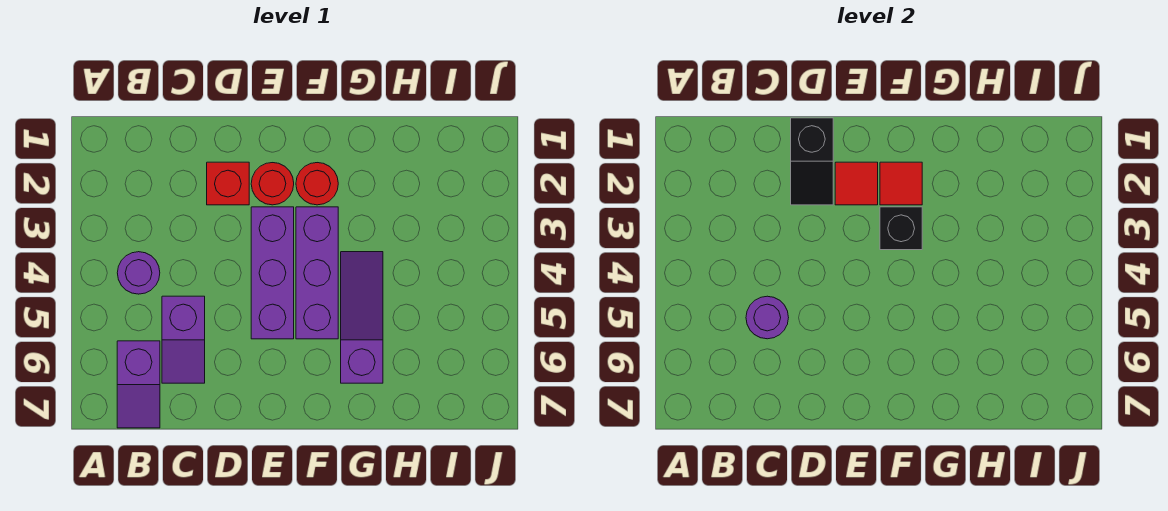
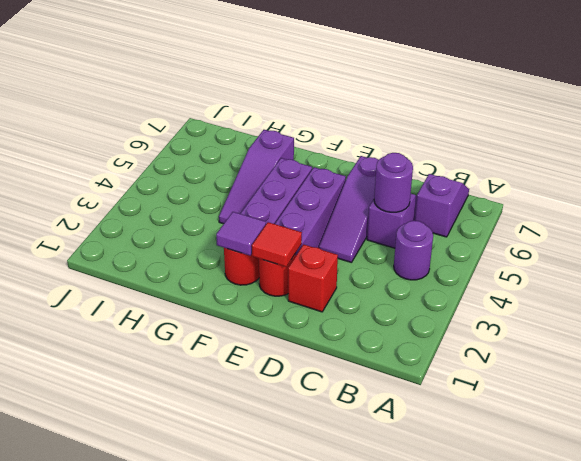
black 1x2 slope [791,118,833,205] -> none
none -> purple 1x3 slope [319,156,378,263]
red 1x1 tile [880,162,922,205] -> purple 1x1 tile [216,212,266,256]
black 1x1 brick [880,207,922,250] -> none

